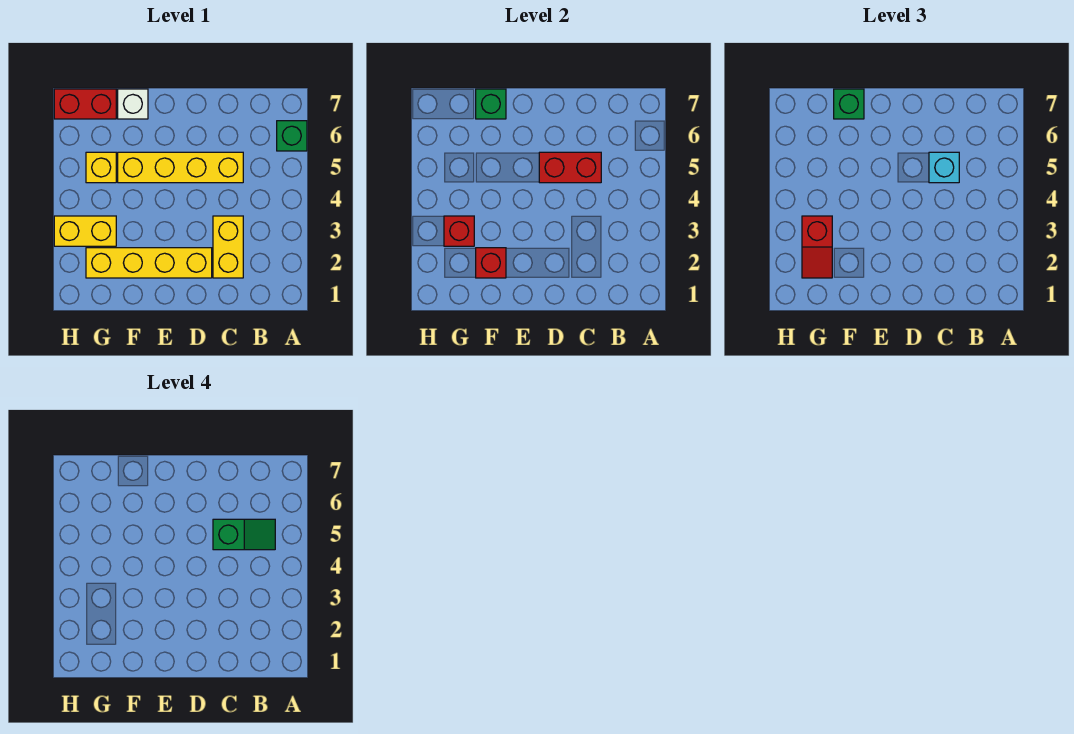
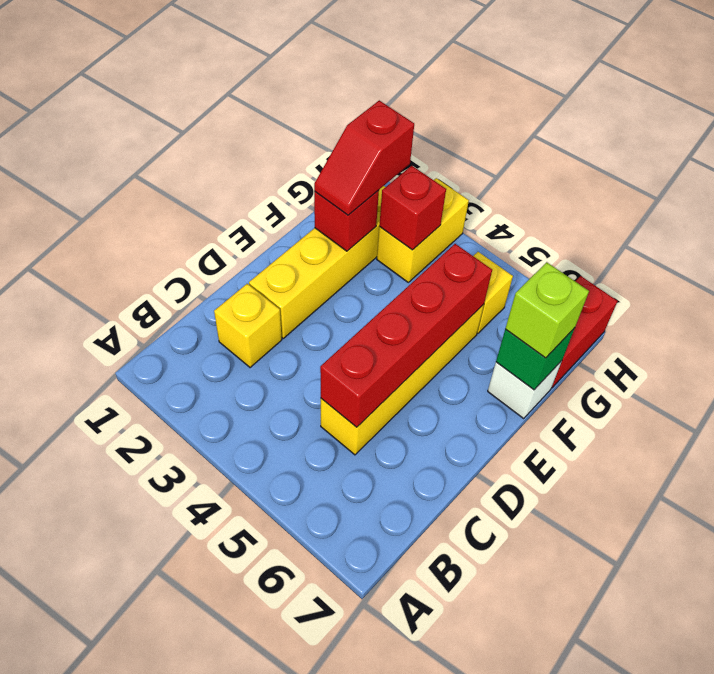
green 1x1 brick [277,121,307,151] -> none
green 1x2 slope [213,519,275,550] -> none
yellow 1x2 brick [213,216,243,278] -> yellow 1x1 brick [214,284,282,368]
red 1x2 brick [539,152,601,183] -> red 1x4 brick [320,244,492,427]
cyan 1x1 brick [929,152,959,183] -> none
green 1x1 brick [834,89,864,119] -> lime 1x1 brick [505,262,589,358]
red 1x2 slope [802,216,832,278] -> red 1x2 slope turned to [314,100,414,215]

